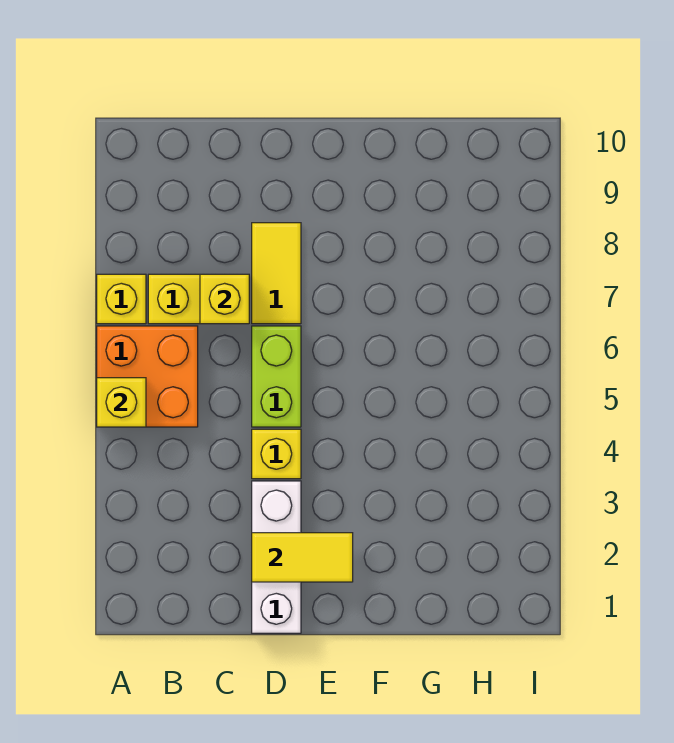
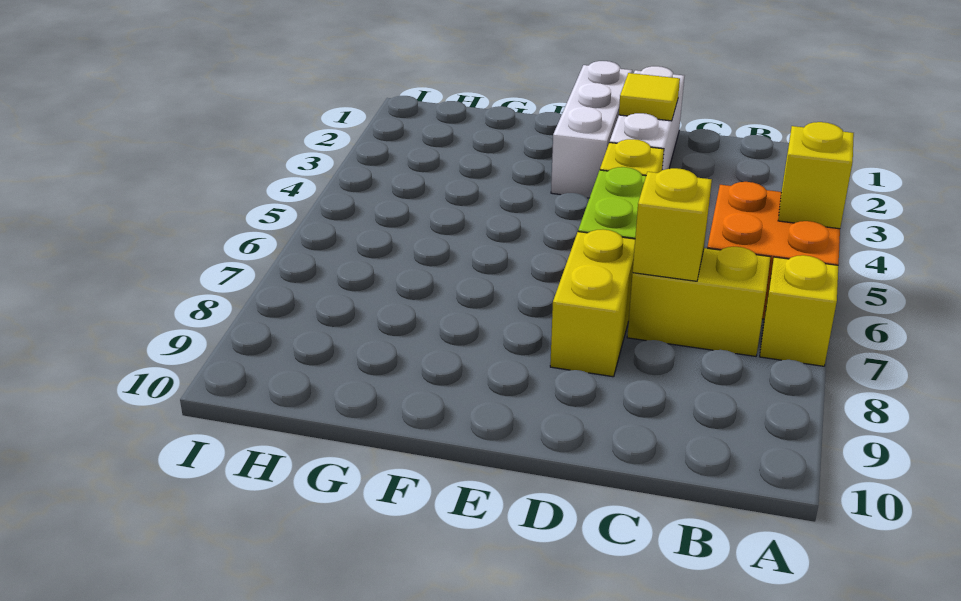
yellow 1x2 tile [252,533,353,582] -> yellow 1x1 tile [619,73,680,121]
yellow 1x2 tile [252,223,301,324] -> yellow 1x2 brick [550,229,635,377]
none -> white 1x3 brick [551,61,632,198]

